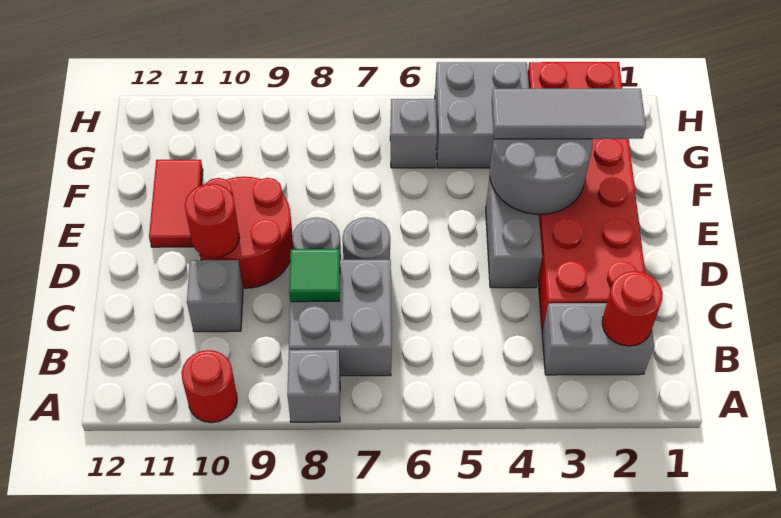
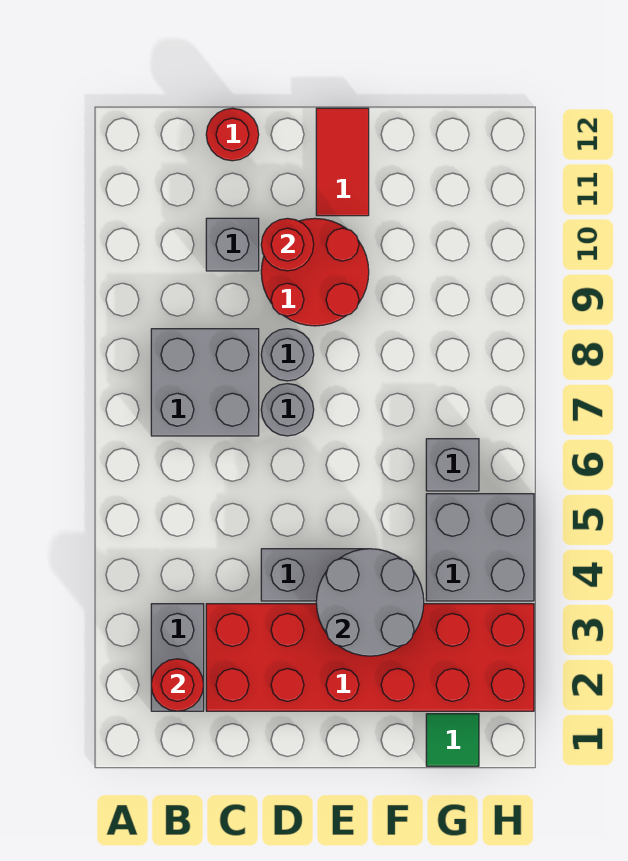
grey 1x1 brick [287,350,340,422] -> none
red 1x1 round brick [181,350,237,423] -> red 1x1 round brick moved to [206,108,259,161]
green 1x1 tile [289,249,340,302] -> green 1x1 tile moved to [426,714,479,766]
red 1x2 tile [149,160,203,247] -> red 1x2 tile turned to [316,108,369,216]
grey 1x3 tile [492,89,646,139] -> none

